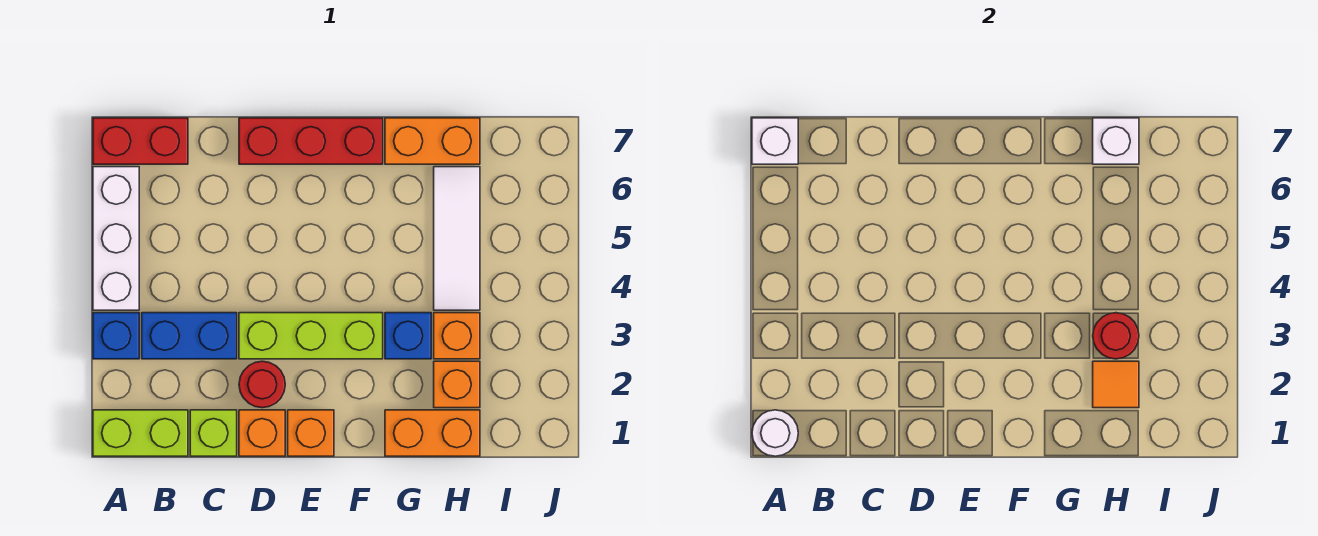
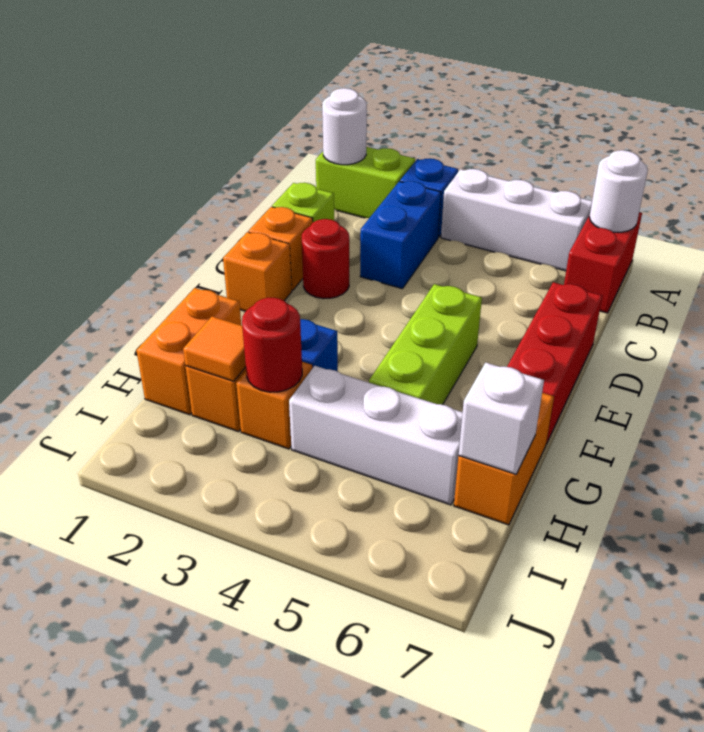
lime 1x2 brick [93,410,188,456] -> lime 1x2 brick turned to [316,147,415,218]
white 1x1 brick [752,118,798,164] -> white 1x1 round brick [589,150,648,232]
lime 1x3 brick [239,313,383,359] -> lime 1x3 brick moved to [369,284,482,405]
white 1x3 tile [434,167,480,310] -> white 1x3 brick [289,366,463,505]

